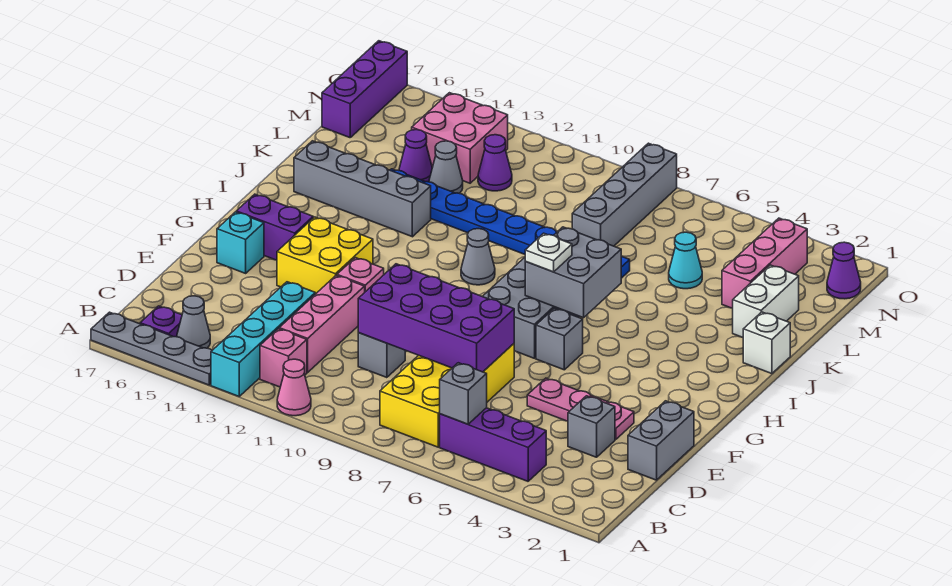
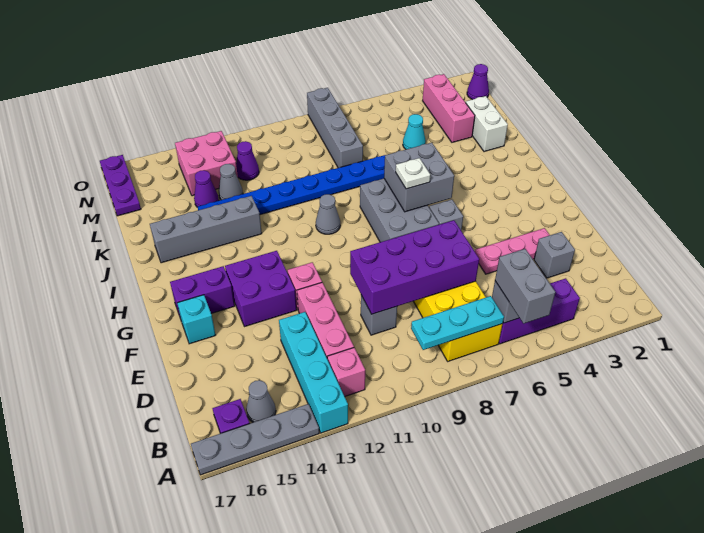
pink 1x1 cone [277,359,311,416] -> none
none -> cyan 1x3 plate [411,296,504,350]
grey 1x2 brick [628,401,694,480] -> grey 1x2 brick moved to [495,249,555,324]
yellow 2x2 brick [277,217,373,294] -> purple 2x2 brick [225,251,297,327]
white 1x1 brick [743,312,790,374] -> none
purple 1x3 brick [322,41,407,138] -> purple 1x3 plate [100,155,141,216]

